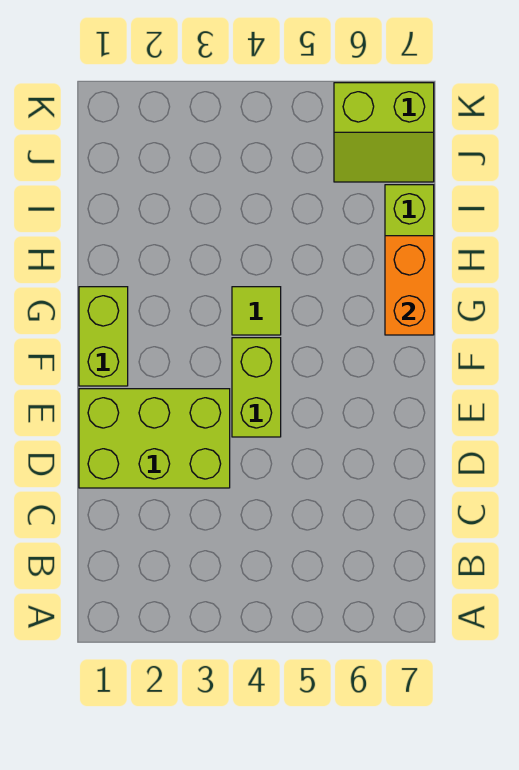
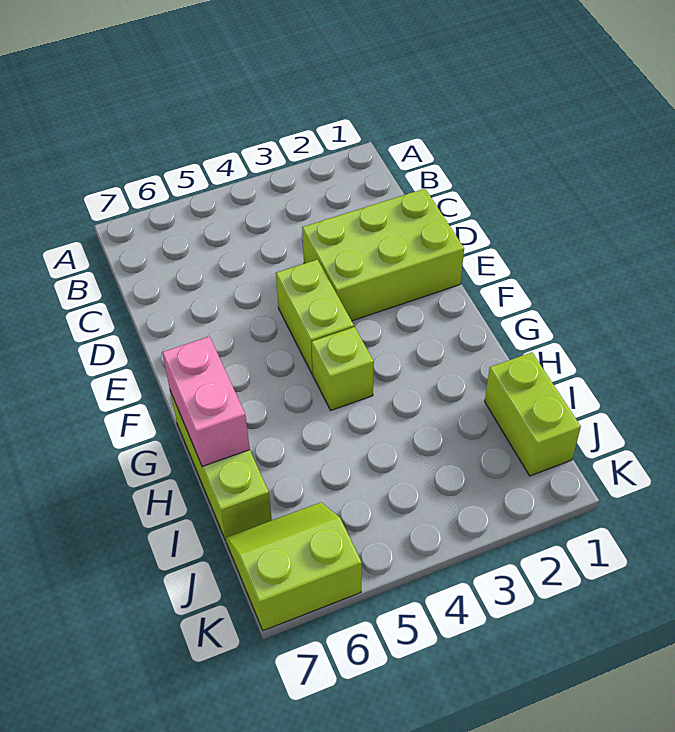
lime 1x2 brick [79,287,128,386] -> lime 1x2 brick moved to [485,352,581,476]
lime 1x1 tile [232,287,281,335] -> lime 1x1 brick [311,327,374,410]
orange 1x2 brick [385,236,434,335] -> pink 1x2 brick [162,336,250,466]

